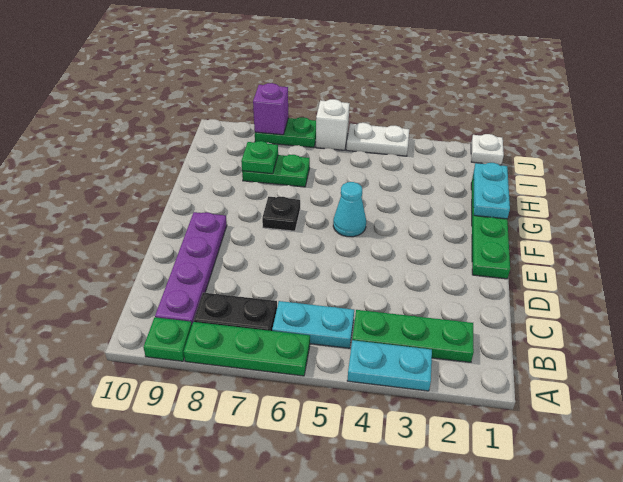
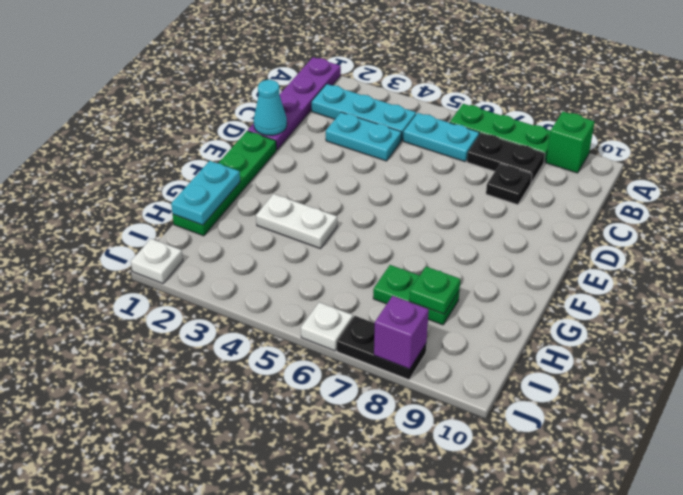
cyan 1x2 plate [347,340,432,391] -> cyan 1x2 plate moved to [326,112,401,161]
green 1x1 plate [143,317,192,361] -> green 1x1 brick [546,112,595,173]
green 1x3 plate [352,310,474,362] -> cyan 1x3 plate [312,84,416,141]
purple 1x4 plate [155,212,227,324] -> purple 1x4 plate moved to [248,57,341,150]
cyan 1x1 cone [333,182,366,237] -> cyan 1x1 cone moved to [254,80,287,136]
black 1x1 plate [262,197,300,231] -> black 1x1 plate moved to [486,164,532,205]
white 1x2 plate [346,123,409,156] -> white 1x2 plate moved to [256,194,337,249]
white 1x1 brick [316,99,349,150] -> white 1x1 plate [301,302,353,351]
green 1x2 plate [255,117,316,148] -> black 1x2 plate [337,316,426,380]

